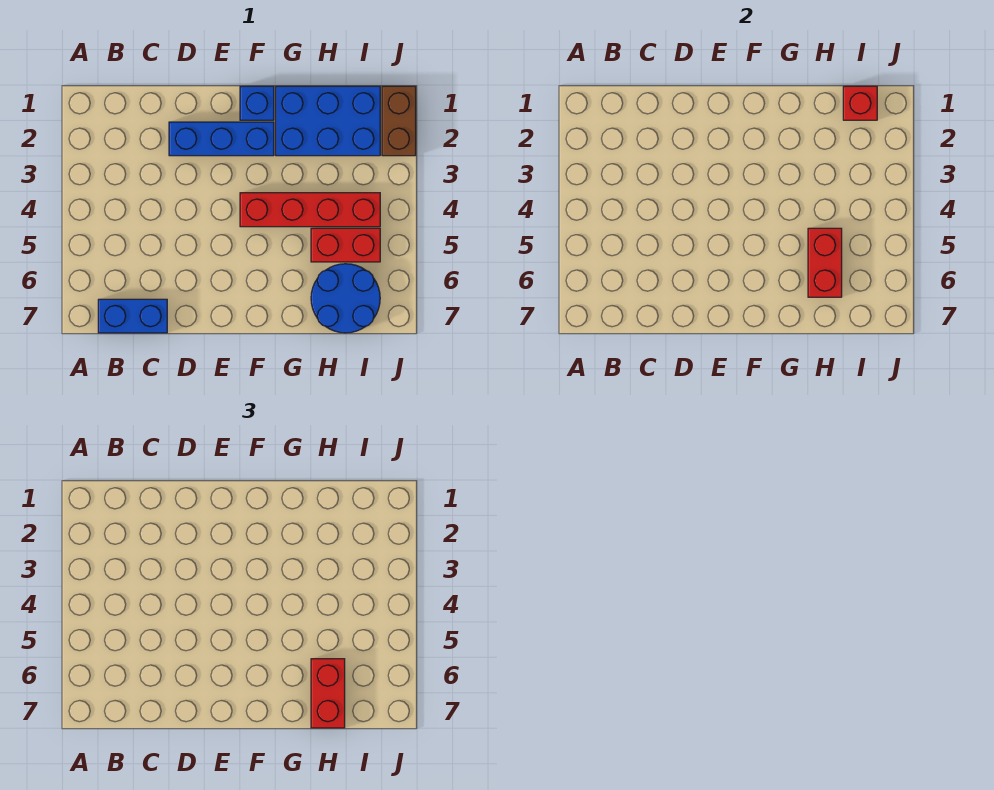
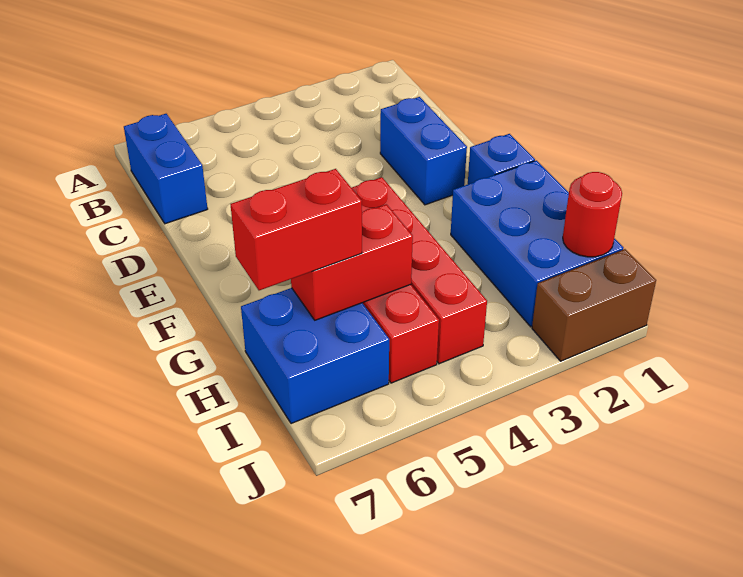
blue 1x3 brick [169,122,274,156] -> blue 1x2 brick [380,97,467,205]
blue 2x2 round brick [311,264,380,333] -> blue 2x2 brick [241,288,389,424]
red 1x1 brick [843,86,877,120] -> red 1x1 round brick [563,172,622,257]

